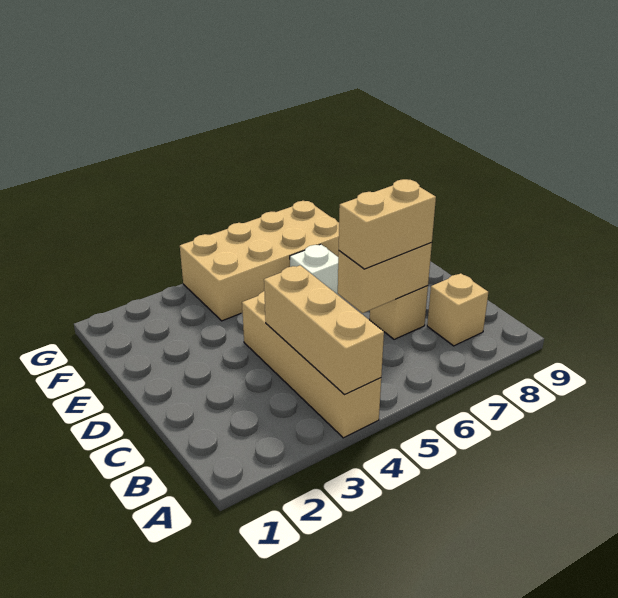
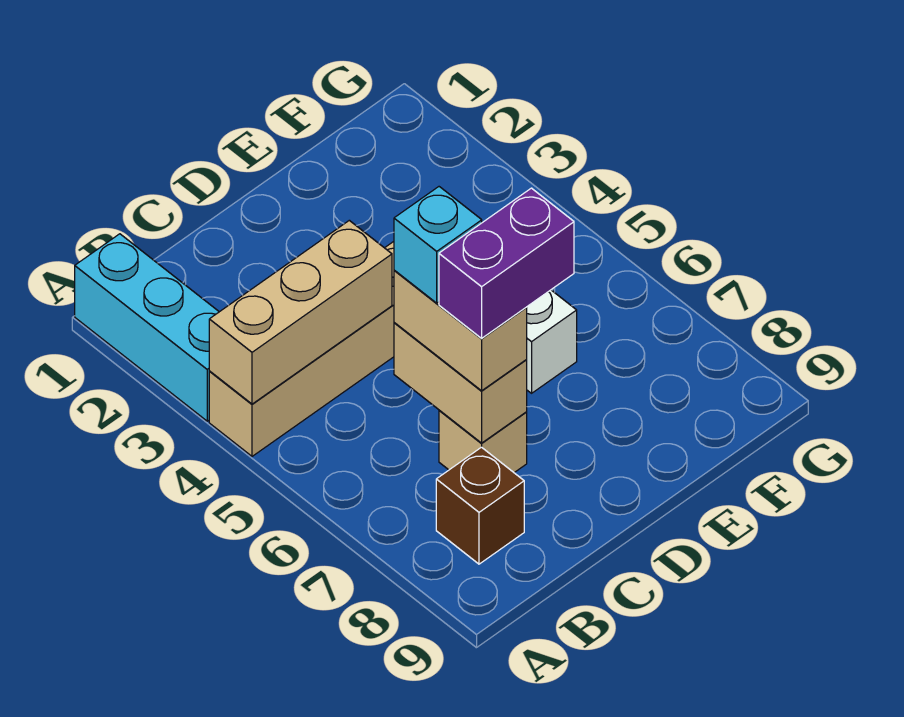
none -> cyan 1x3 brick [75,234,219,421]
tan 1x1 brick [427,273,488,346] -> brown 1x1 brick [436,447,524,564]
none -> cyan 1x1 brick [394,187,482,303]
none -> purple 1x2 brick [439,188,574,338]
tan 2x4 brick [180,201,339,321] -> none

